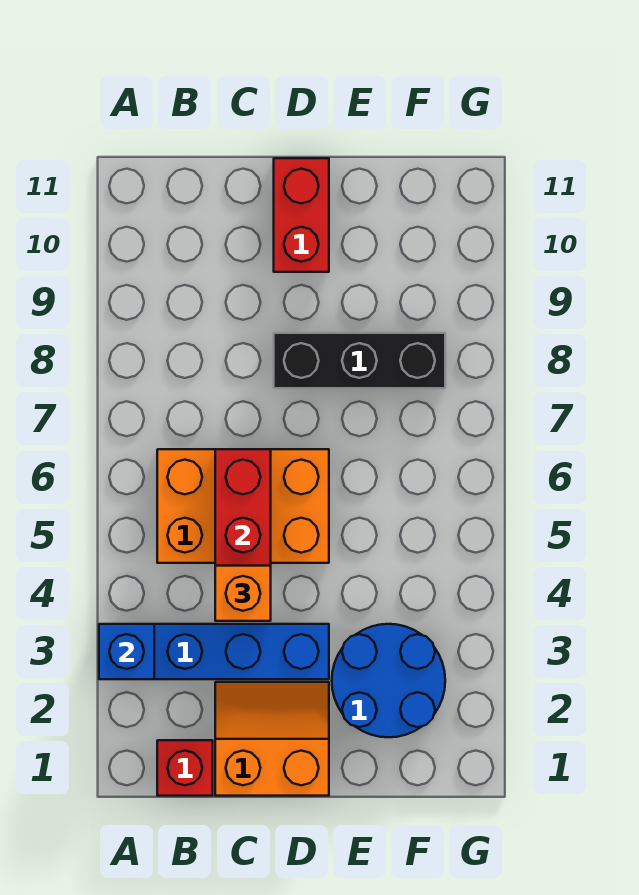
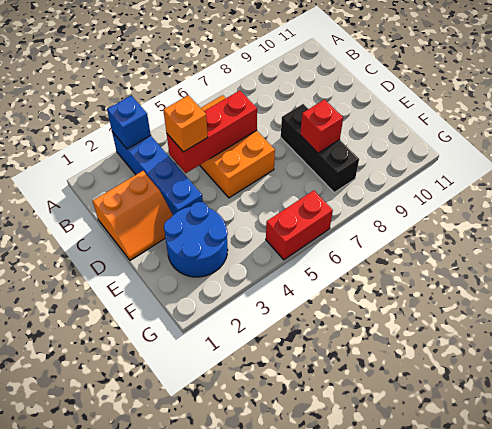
red 1x1 brick [157,740,213,796] -> red 1x1 brick moved to [300,100,343,153]
orange 2x2 slope [215,682,329,796] -> orange 2x2 slope turned to [93,171,173,260]
red 1x2 brick [274,158,329,272] -> red 1x2 brick moved to [266,190,333,260]

